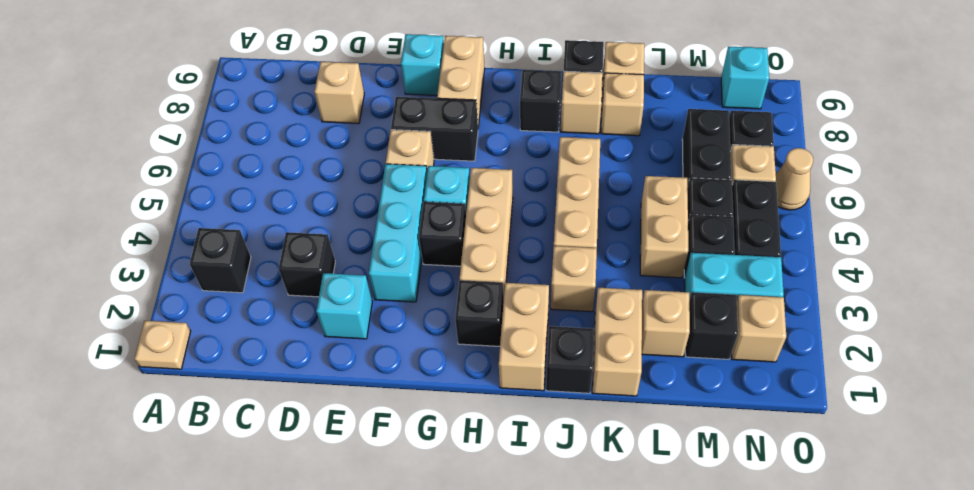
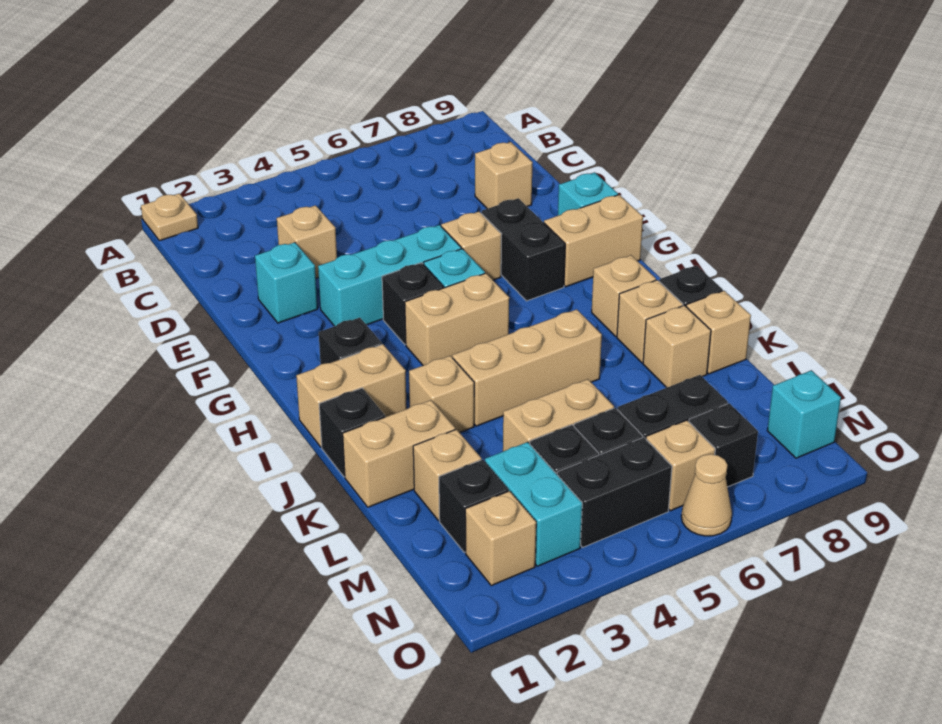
black 1x1 brick [190,228,251,293] -> none
black 1x1 brick [279,232,335,297] -> tan 1x1 brick [277,205,337,278]
tan 1x3 brick [460,168,513,295] -> tan 1x2 brick [405,273,509,365]
black 1x1 brick [520,70,561,132] -> tan 1x1 brick [592,255,656,336]

